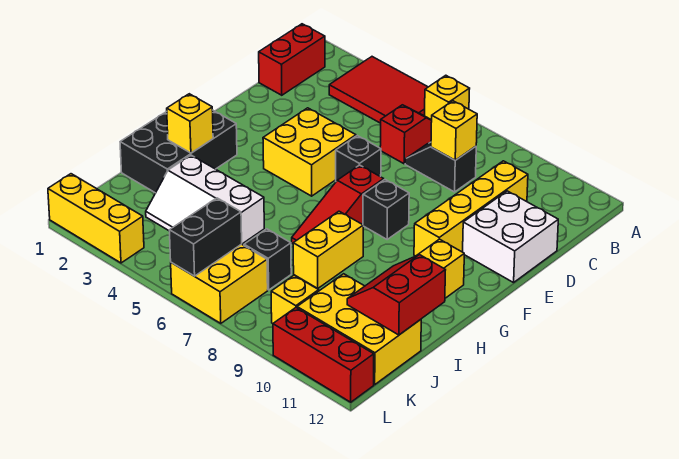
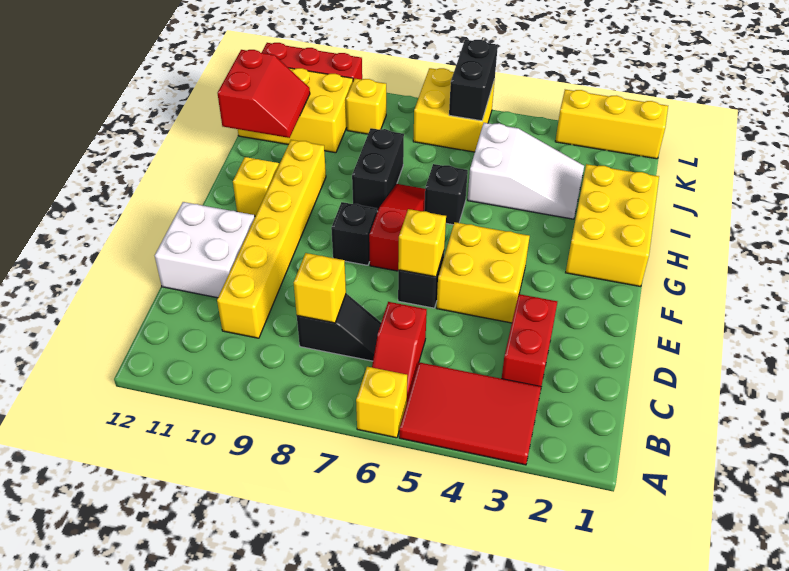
red 1x2 brick [259,24,325,95] -> red 1x2 brick moved to [501,294,557,386]
yellow 1x4 brick [414,161,528,256] -> yellow 1x6 brick [217,140,326,338]
black 2x3 brick [120,111,237,193] -> yellow 2x3 brick [566,164,659,287]
yellow 1x1 brick [167,94,213,153] -> yellow 1x1 brick moved to [398,209,446,277]
yellow 1x2 brick [293,211,363,289] -> black 1x2 brick [352,128,404,211]
white 2x3 slope [146,155,264,244] -> white 2x3 slope turned to [468,123,584,219]
black 1x1 brick [244,229,291,290] -> black 1x1 brick moved to [424,164,468,225]

